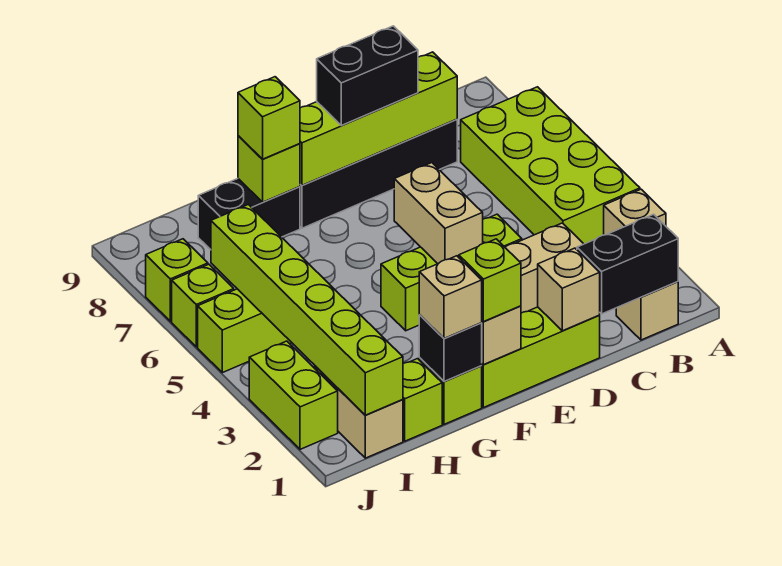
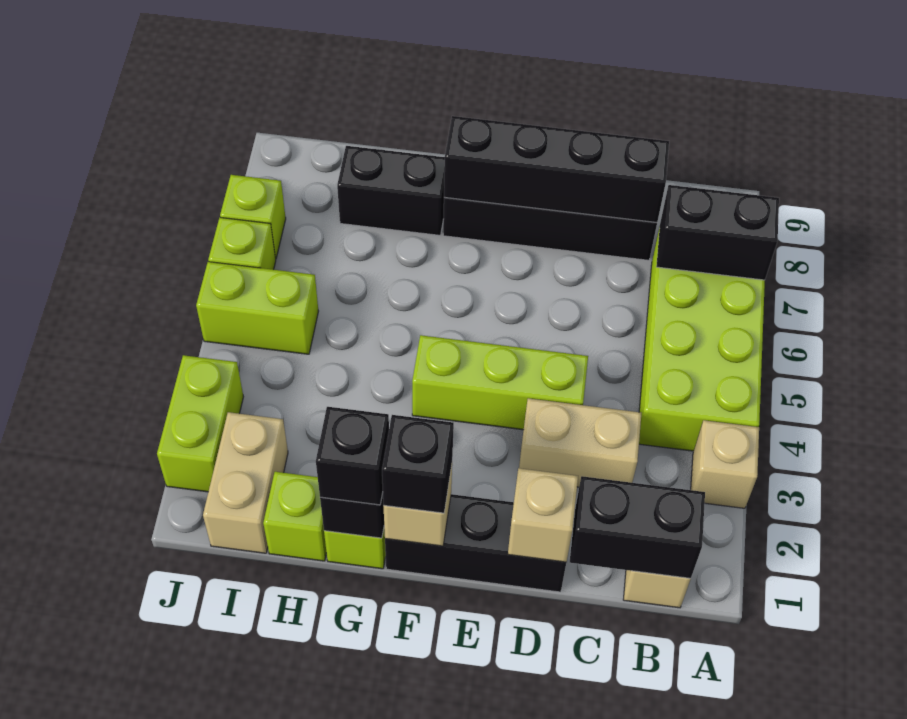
lime 1x4 brick [300,52,457,185] -> black 1x4 brick [444,116,669,222]
lime 1x3 brick [482,307,600,408] -> black 1x3 brick [385,494,566,592]
black 1x2 brick [317,26,418,125] -> black 1x2 brick moved to [656,185,779,280]
tan 1x2 brick [394,163,483,264] -> none
lime 1x1 brick [459,239,521,322] -> black 1x1 brick [382,415,454,513]
tan 1x1 brick [419,256,482,338] -> black 1x1 brick [316,407,389,505]
lime 1x1 brick [238,136,300,202] -> none
lime 1x1 brick [238,77,300,159] -> none
lime 1x6 brick [211,205,403,415] -> none

